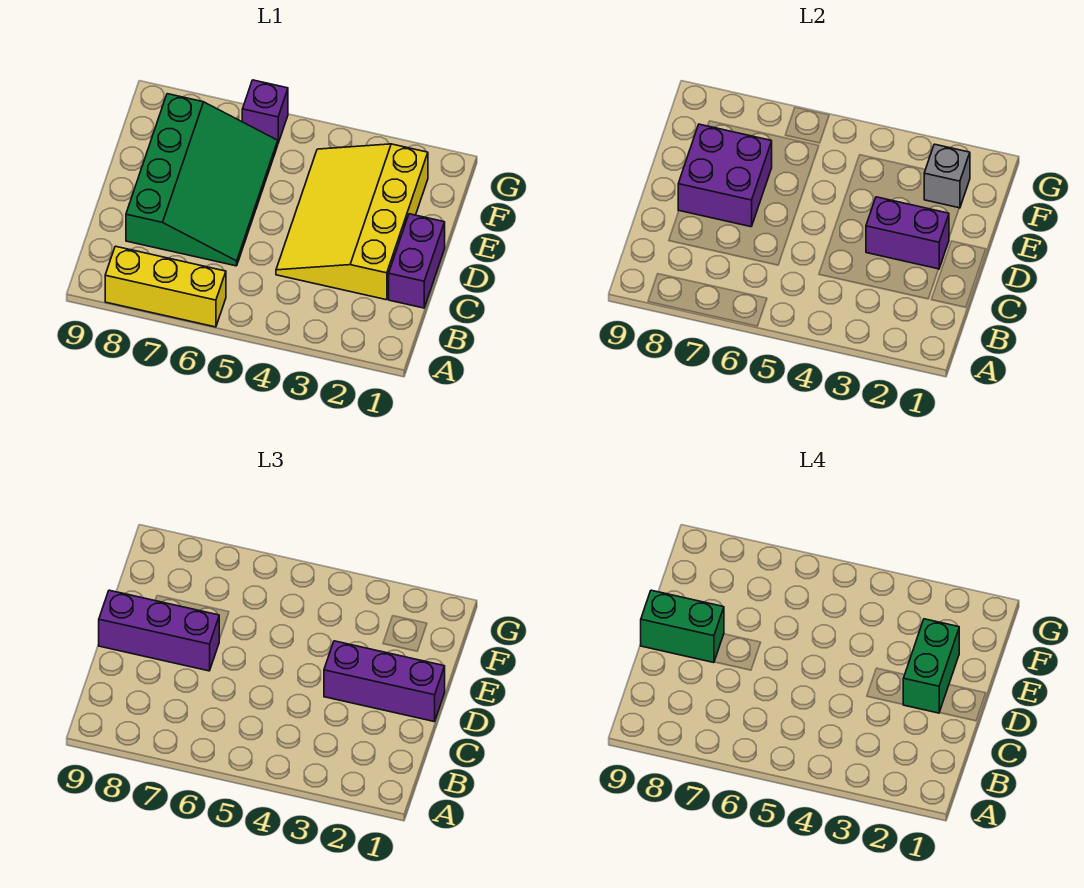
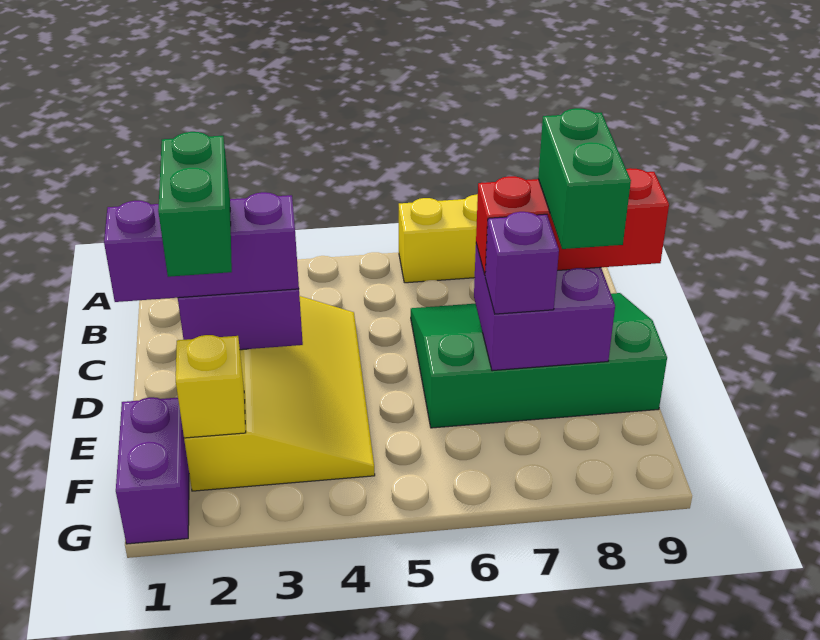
purple 1x2 brick [389,214,445,308] -> purple 1x2 brick moved to [116,397,189,544]
green 3x4 slope [126,94,278,266] -> green 3x4 slope turned to [411,293,667,428]
purple 1x3 brick [99,590,219,671] -> red 1x3 brick [476,168,669,275]
green 1x2 brick [641,590,724,663] -> green 1x2 brick turned to [538,108,631,249]
grey 1x1 brick [924,144,970,208] -> yellow 1x1 brick [176,335,246,438]
purple 1x1 brick [242,80,288,143] -> purple 1x1 brick moved to [485,212,559,314]

